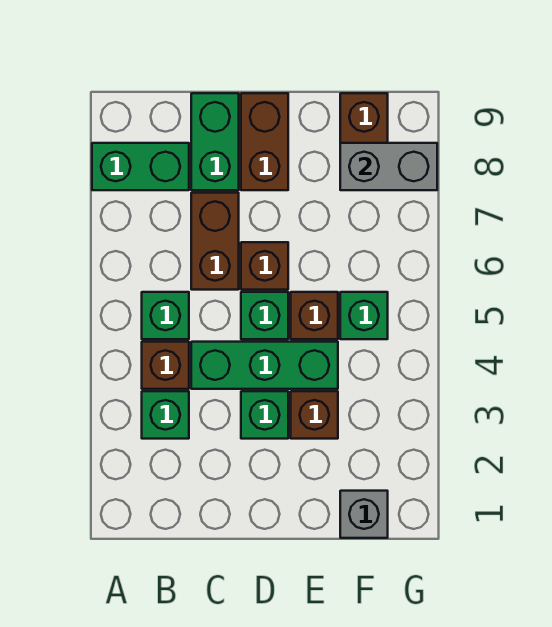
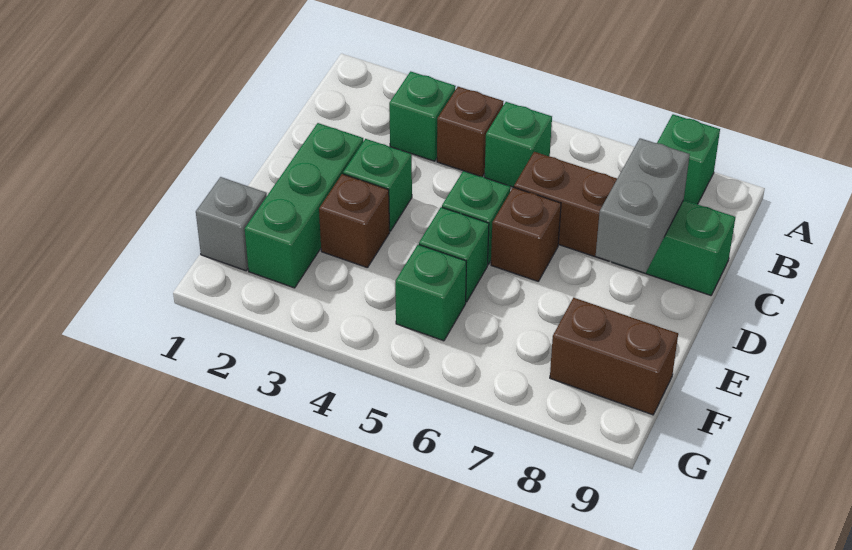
green 1x2 brick [92,143,189,190] -> green 1x1 brick [657,114,720,204]
green 1x3 brick [191,342,338,389] -> green 1x3 brick moved to [245,123,363,288]
brown 1x2 brick [241,93,288,190] -> none
brown 1x1 brick [291,292,338,339] -> green 1x1 brick [419,207,489,302]
grey 1x2 brick [340,143,437,190] -> grey 1x2 brick moved to [596,138,690,273]

